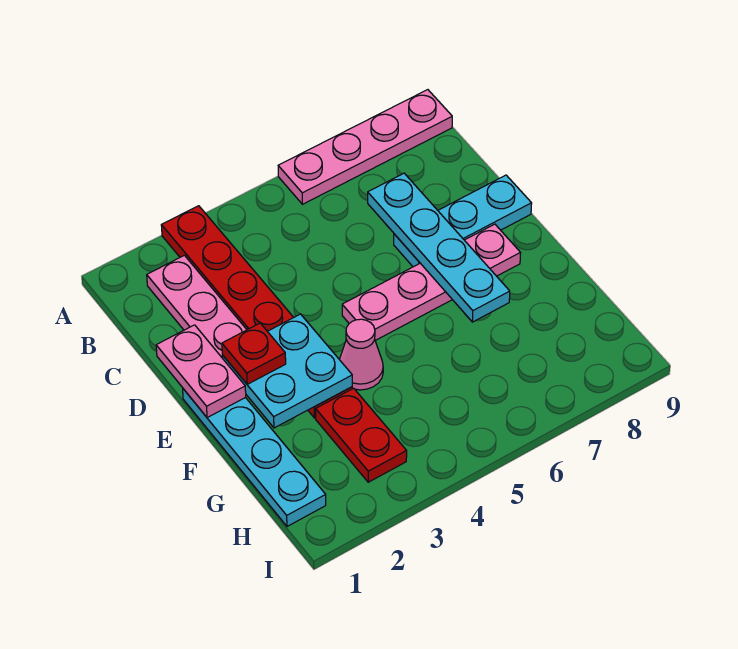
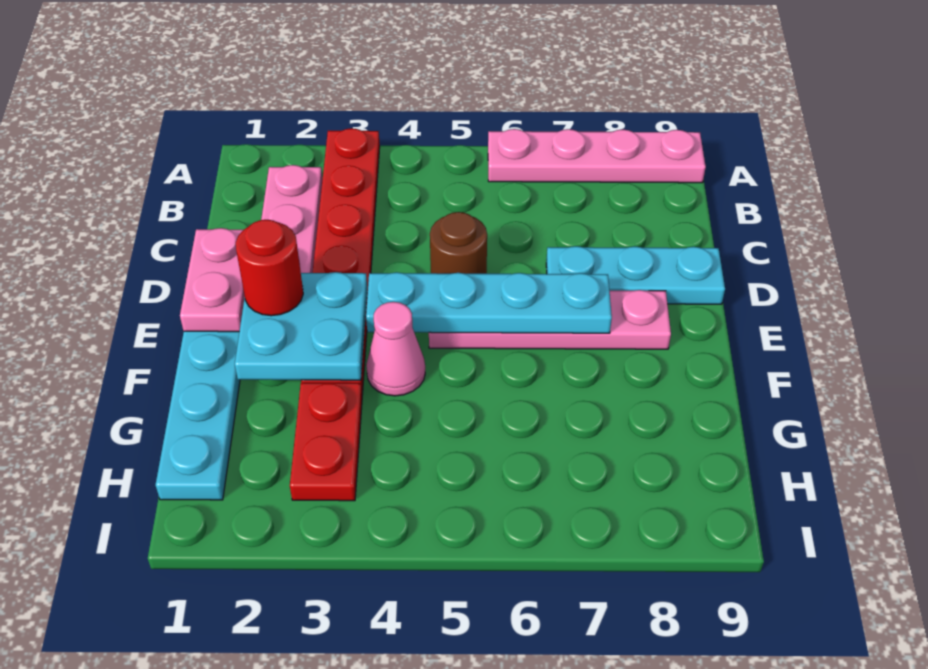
cyan 1x4 plate [368,173,510,322] -> cyan 1x4 plate turned to [366,272,612,333]
none -> brown 1x1 round brick [430,212,487,274]
red 1x1 plate [222,323,286,384] -> red 1x1 round brick [236,220,303,316]

